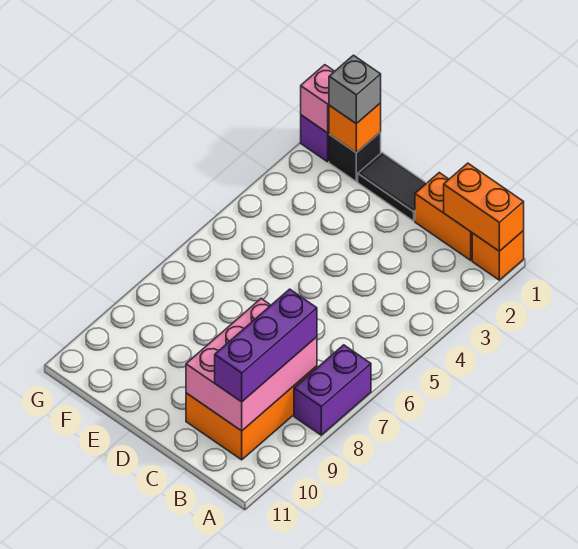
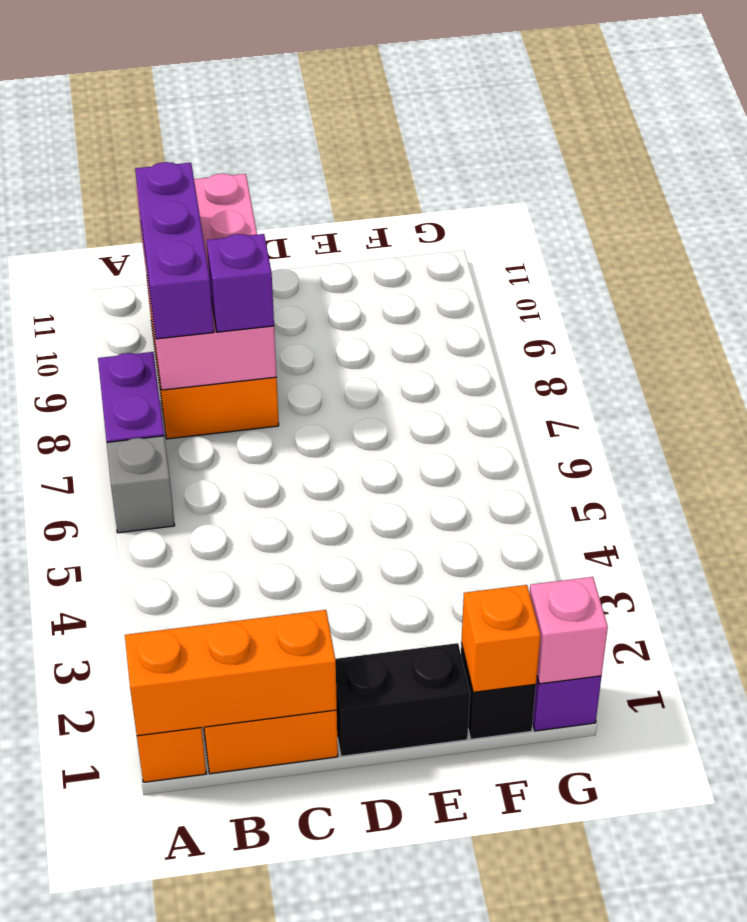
orange 1x2 brick [444,163,524,251] -> orange 1x3 brick [125,610,337,736]
pink 2x3 brick [186,299,317,431] -> pink 2x4 brick [136,173,277,390]
none -> purple 1x1 brick [207,234,274,332]
black 1x2 tile [358,153,426,221] -> black 1x2 brick [335,643,470,756]
grey 1x1 brick [329,55,381,124] -> grey 1x1 brick moved to [107,436,175,533]

